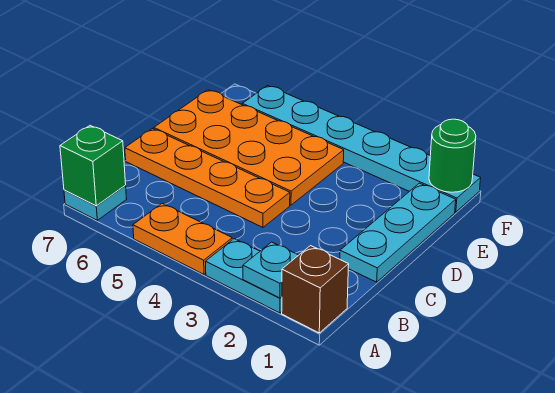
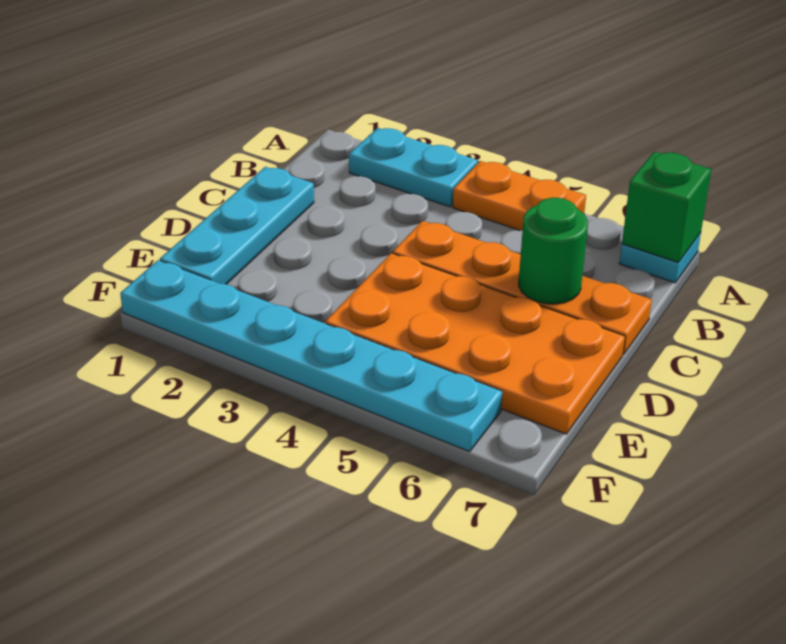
brown 1x1 brick [282,246,349,333] -> none
cyan 1x1 plate [243,242,298,298] -> none
green 1x1 round brick [429,119,476,192] -> green 1x1 round brick moved to [519,198,588,304]

